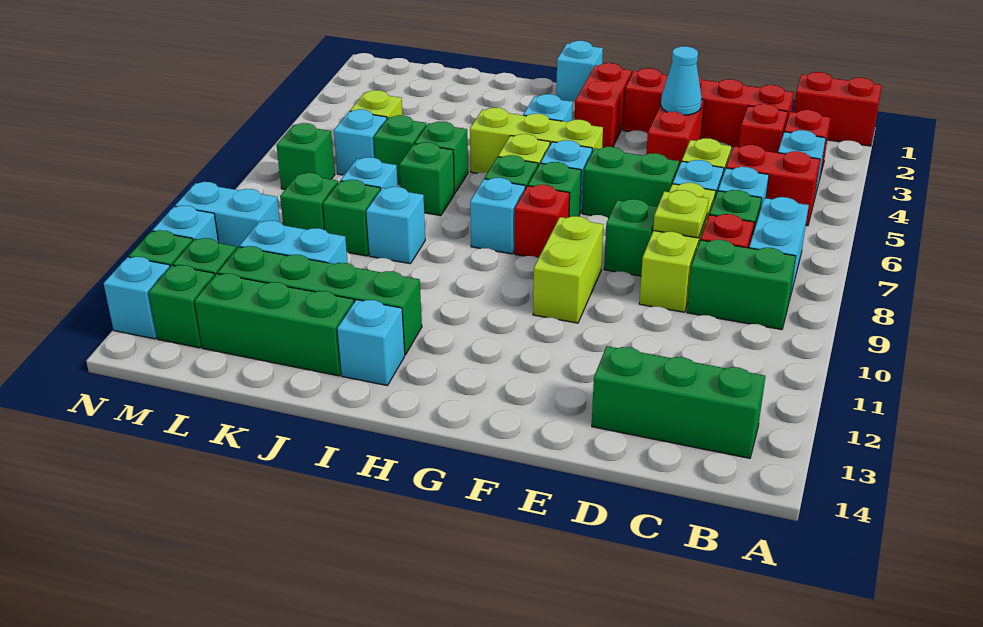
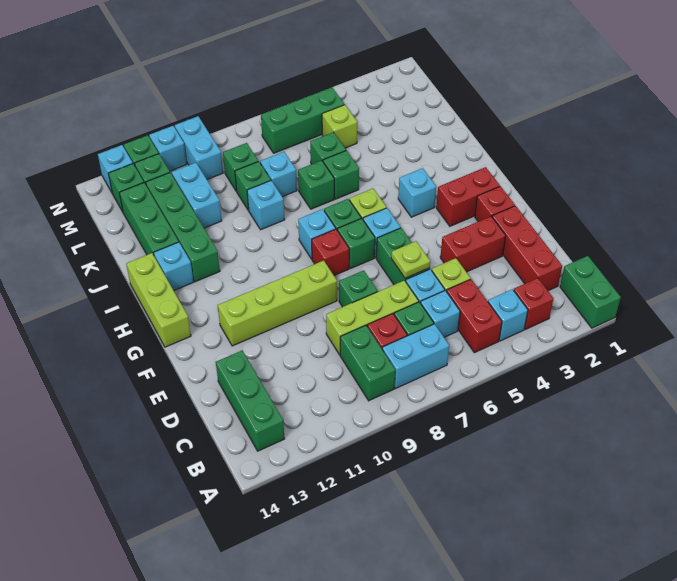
red 1x2 brick [794,72,882,146] -> green 1x2 brick [560,256,621,328]
red 1x1 brick [739,104,788,153] -> none
lime 1x1 plate [653,190,709,238] -> lime 1x1 plate moved to [391,241,430,278]
cyan 1x1 cone [661,46,702,115] -> none
lime 1x2 brick [533,216,603,323] -> lime 1x4 brick [218,260,337,346]
lime 1x3 brick [470,108,603,173] -> lime 1x3 brick moved to [126,253,191,347]
cyan 1x1 brick [556,41,603,101] -> none
cyan 1x1 brick [334,109,387,175] -> none
green 1x1 brick [276,123,335,189] -> green 1x3 brick [261,87,344,153]

